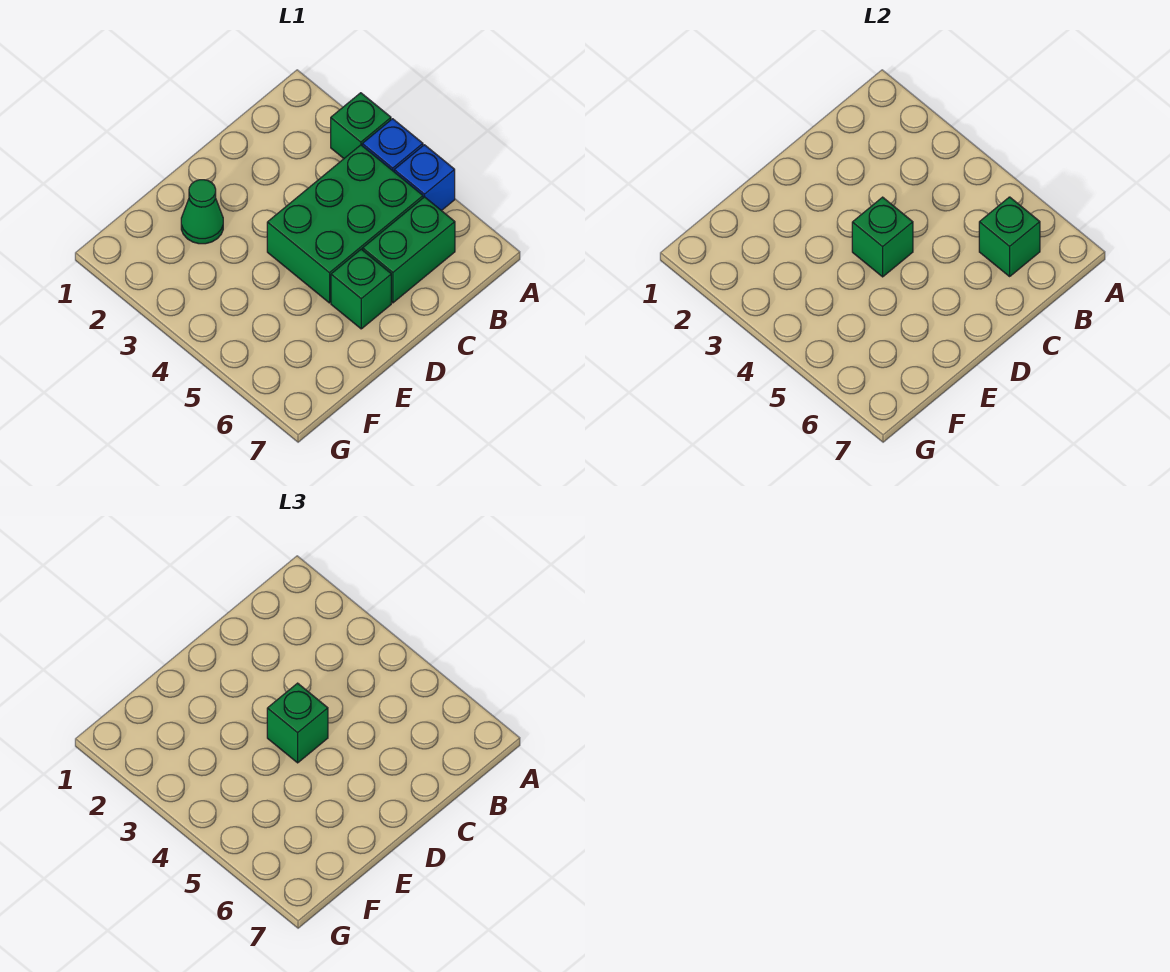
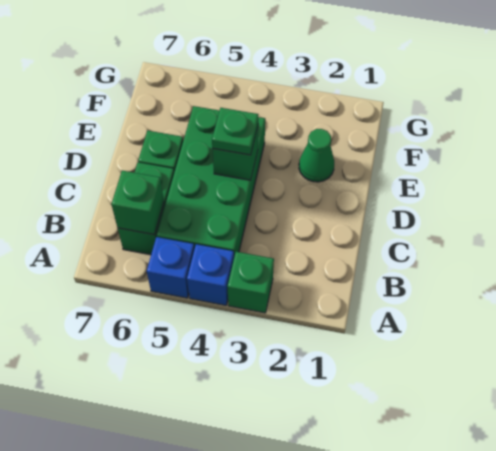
green 2x3 brick [267,145,423,303] -> green 2x4 brick [157,106,265,256]
green 1x1 brick [267,683,328,763] -> green 1x1 plate [212,108,258,155]

